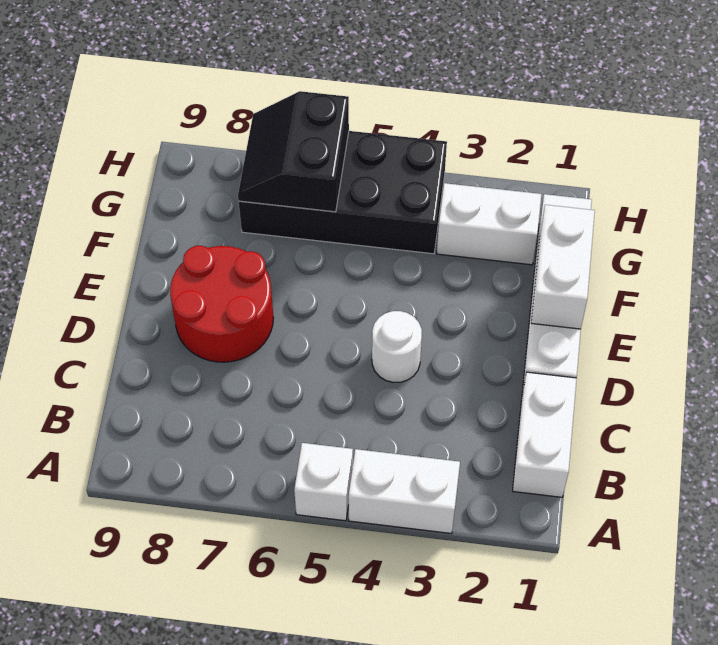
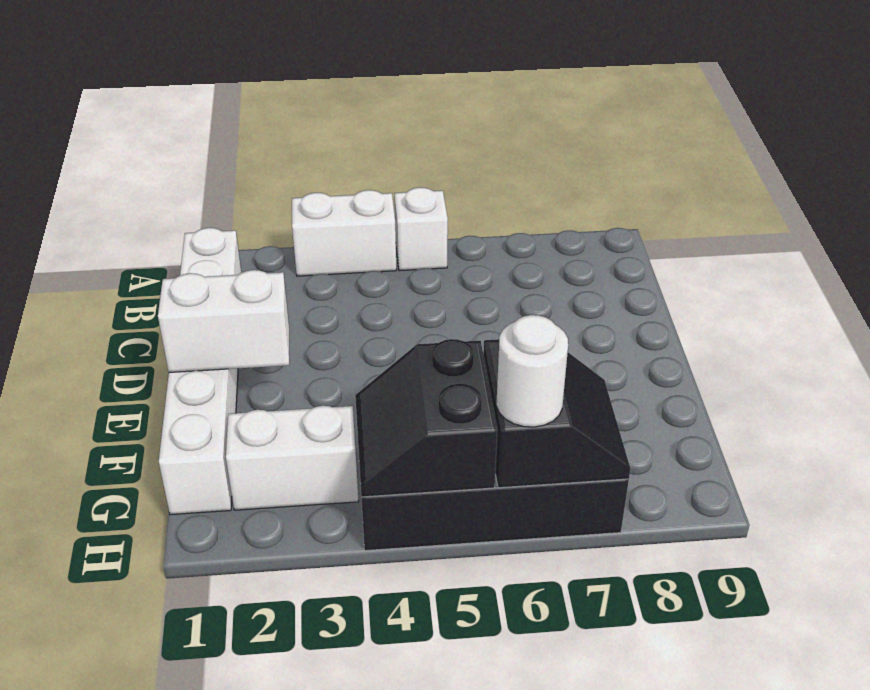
white 1x1 round brick [372,311,422,383] -> white 1x1 round brick moved to [496,315,568,427]
red 2x2 round brick [170,246,273,362] -> none
white 1x2 brick [531,205,595,329] -> white 1x2 brick turned to [158,270,289,372]
none -> black 2x2 slope [355,339,497,497]

